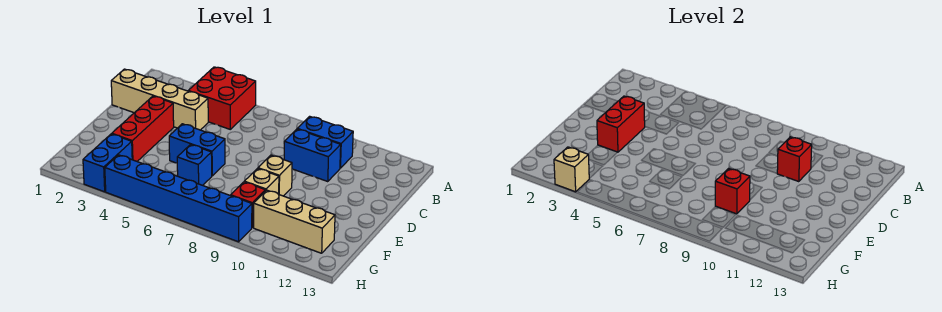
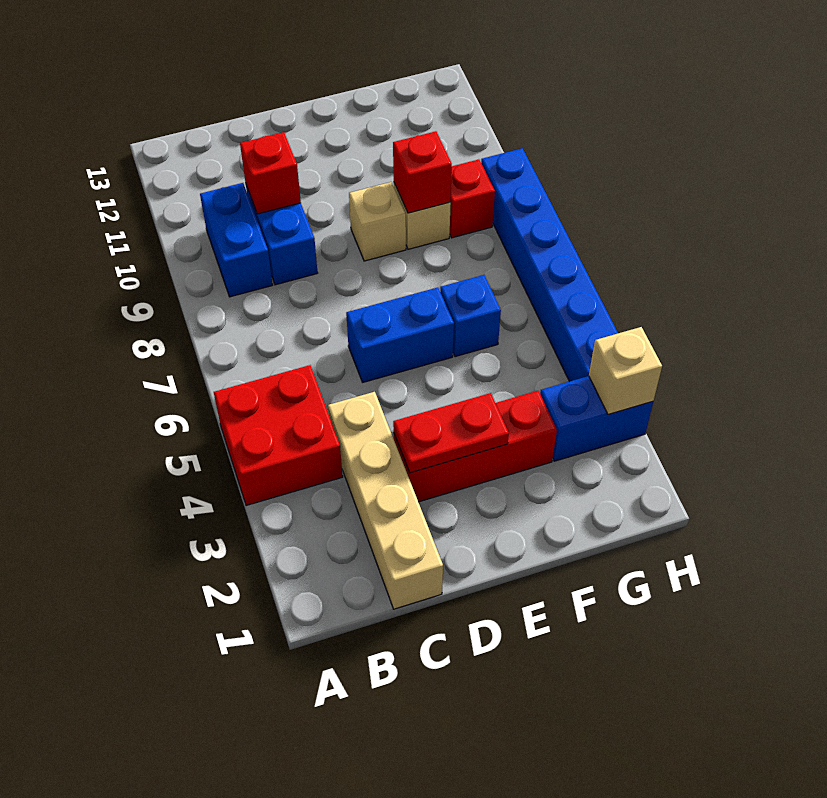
red 1x2 brick [597,96,645,152] -> red 1x2 plate [393,393,509,473]
blue 1x2 brick [169,124,225,176] -> blue 1x2 brick turned to [346,287,454,382]
tan 1x3 brick [254,190,335,253] -> none

